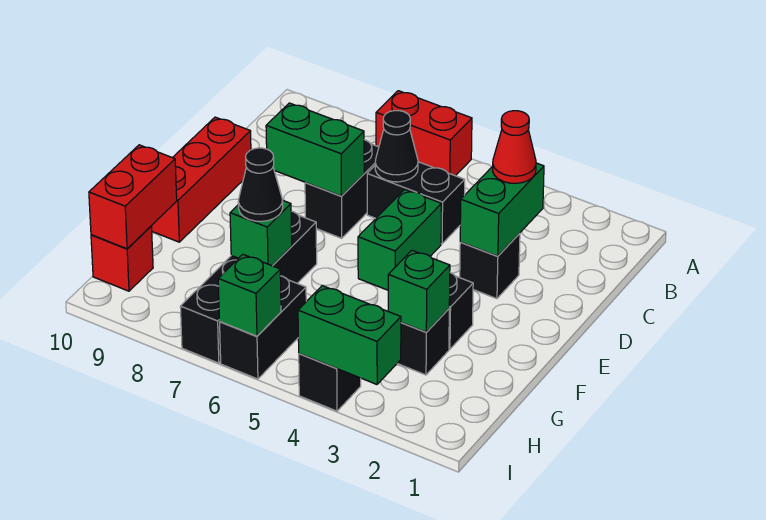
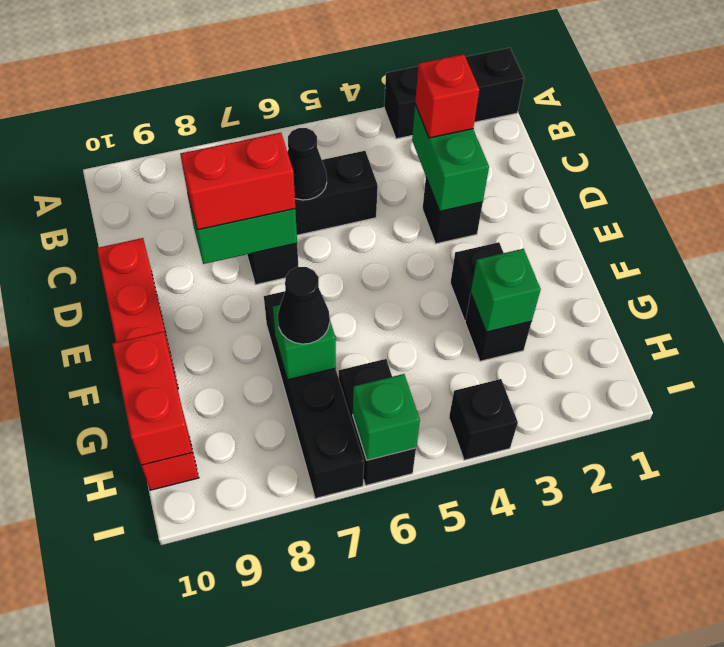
none -> black 1x3 brick [384,48,524,139]
red 1x2 brick [376,91,472,176] -> red 1x2 brick moved to [180,133,295,230]
red 1x1 cone [493,111,536,183] -> red 1x1 brick [415,54,479,138]
green 1x2 brick [358,189,441,290] -> none
green 1x2 brick [298,286,401,384] -> none

